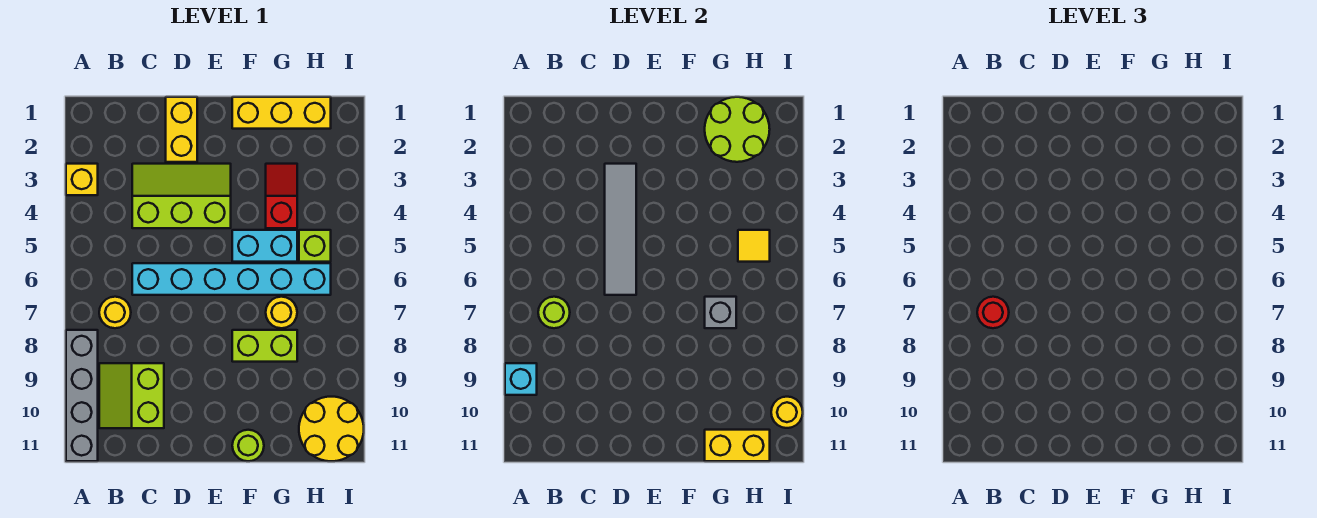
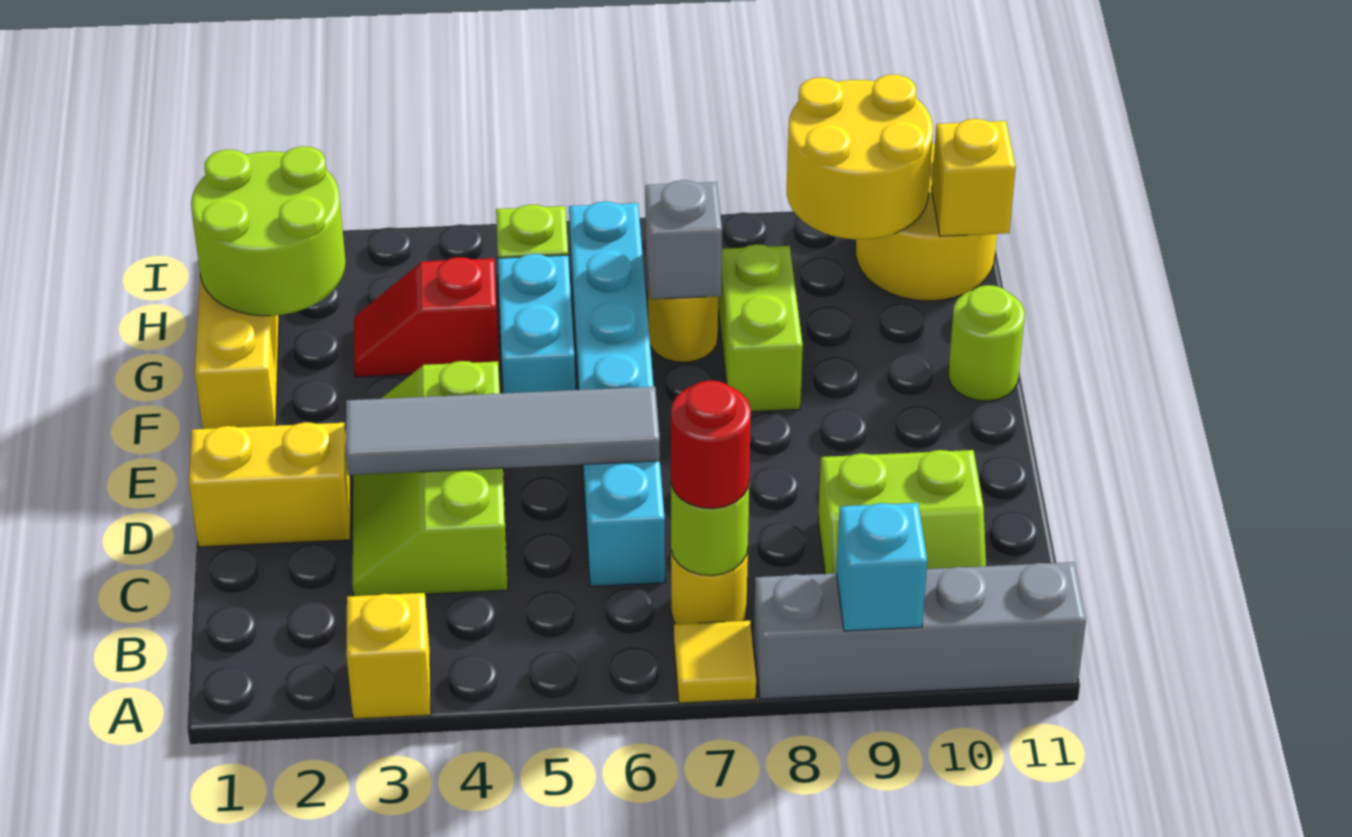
yellow 1x2 brick [705,430,770,461] -> yellow 1x1 brick [932,119,1016,236]
yellow 1x1 tile [738,230,770,262] -> yellow 1x1 tile moved to [674,621,756,703]
yellow 1x1 round brick [771,397,803,428] -> yellow 2x2 round brick [787,75,933,239]

